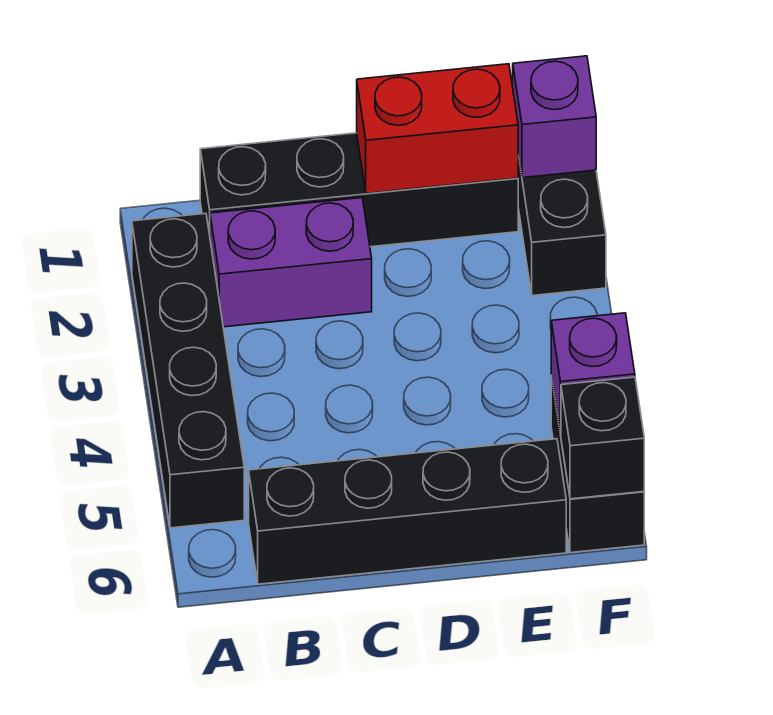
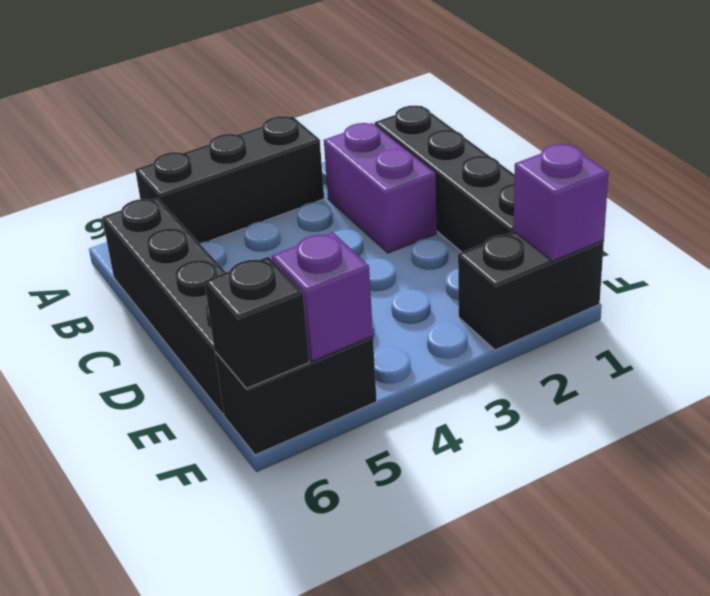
black 1x4 brick [132,213,244,528] -> black 1x3 brick [135,116,324,243]
red 1x2 brick [357,64,518,193] -> none

